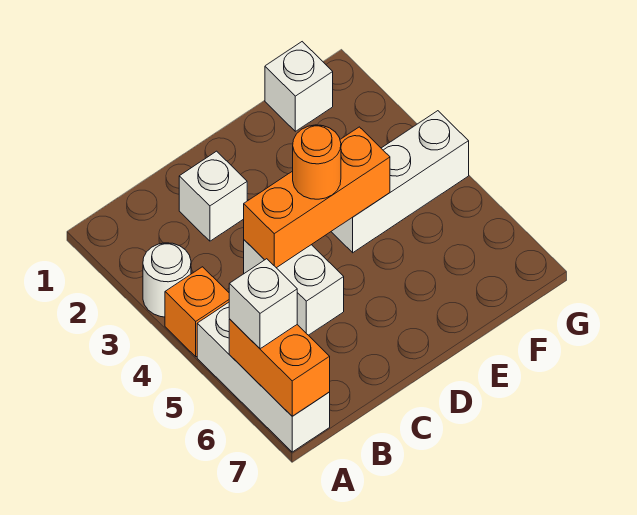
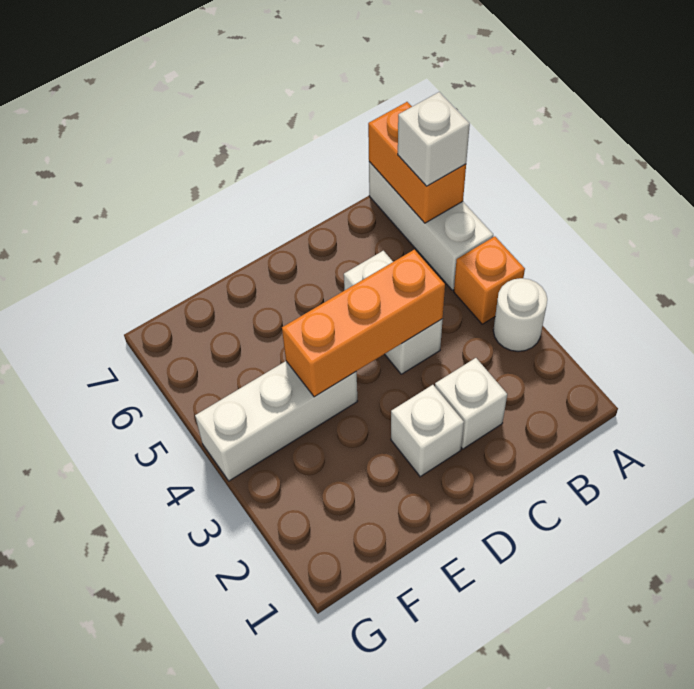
orange 1x1 round brick [293,125,341,199] -> none
white 1x1 brick [265,42,333,131] -> white 1x1 brick moved to [391,385,464,477]

